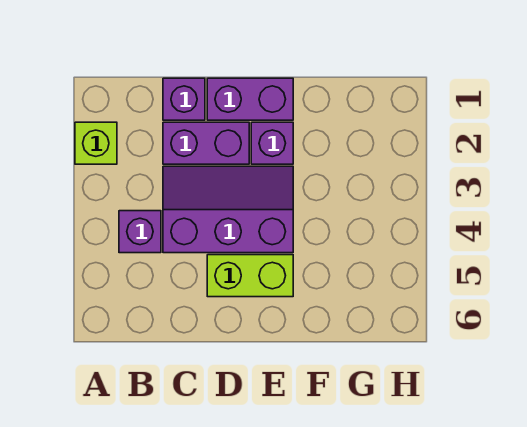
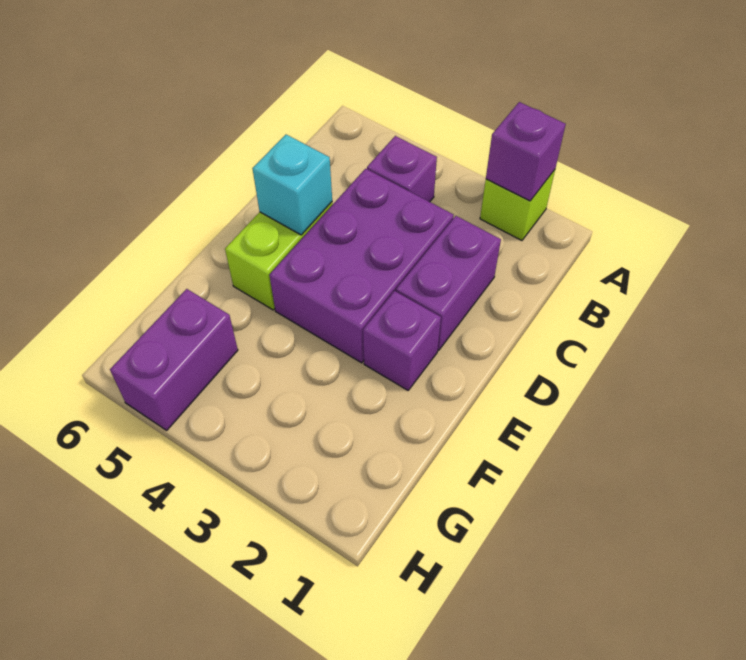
purple 1x1 brick [163,78,205,120] -> purple 1x1 brick moved to [486,102,566,201]
purple 2x3 slope [163,166,293,253] -> purple 2x3 brick [270,169,454,363]
purple 1x2 brick [207,78,293,120] -> purple 1x2 brick moved to [110,289,238,430]
none -> cyan 1x1 brick [252,135,332,235]

